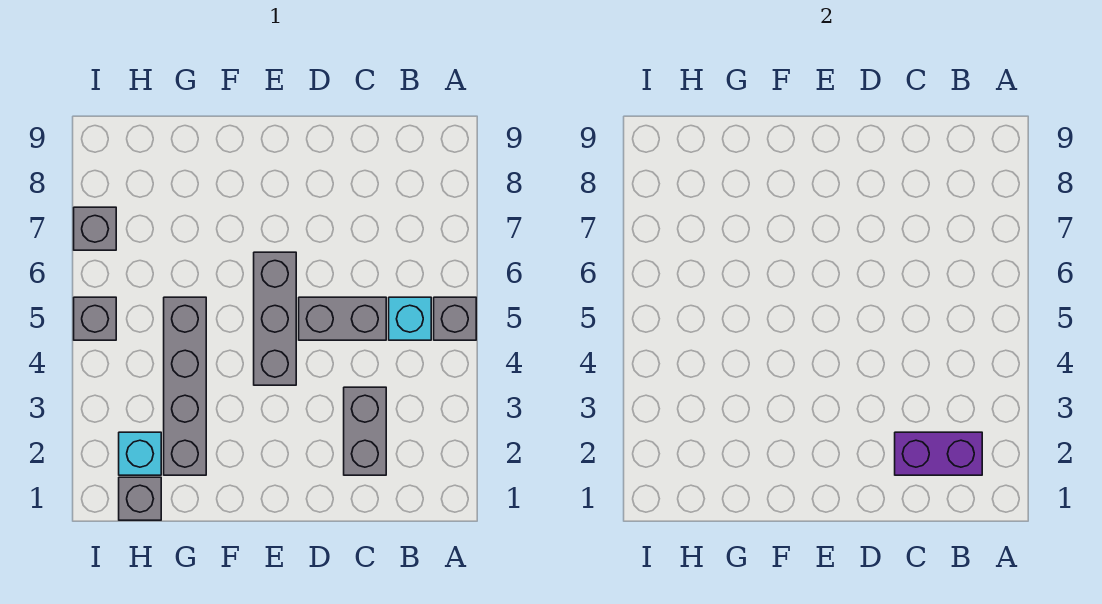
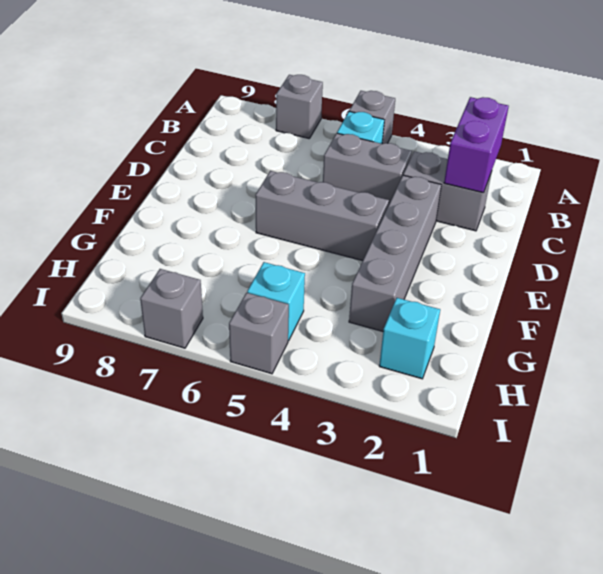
grey 1x2 brick [299,297,386,340] -> grey 1x2 brick turned to [323,133,412,204]
grey 1x4 brick [164,297,206,475] -> grey 1x4 brick turned to [349,175,441,331]
grey 1x1 brick [119,477,161,520] -> grey 1x1 brick moved to [276,75,323,138]
none -> cyan 1x1 brick [247,262,305,341]

